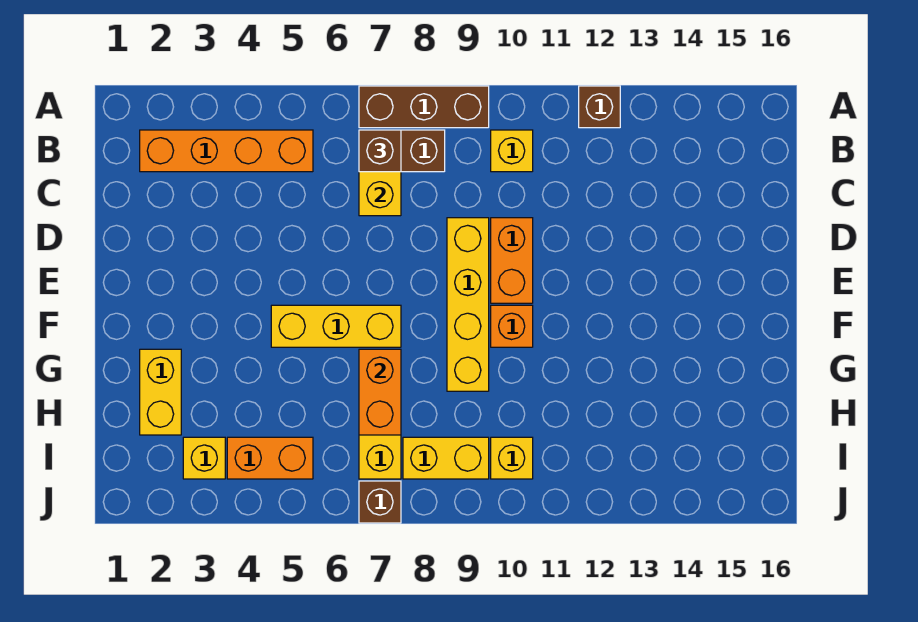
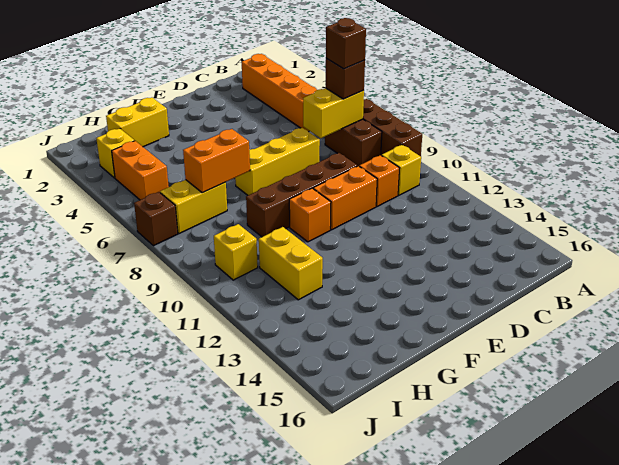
brown 1x1 brick [579,86,620,128] -> brown 1x1 brick moved to [326,18,366,69]
none -> orange 1x1 brick [359,155,399,207]
yellow 1x4 brick [447,218,489,391] -> brown 1x4 brick [246,153,357,237]
yellow 1x3 brick [271,305,401,347] -> yellow 1x3 brick turned to [235,128,320,195]
yellow 1x2 brick [403,437,489,479] -> yellow 1x2 brick moved to [259,227,323,300]

